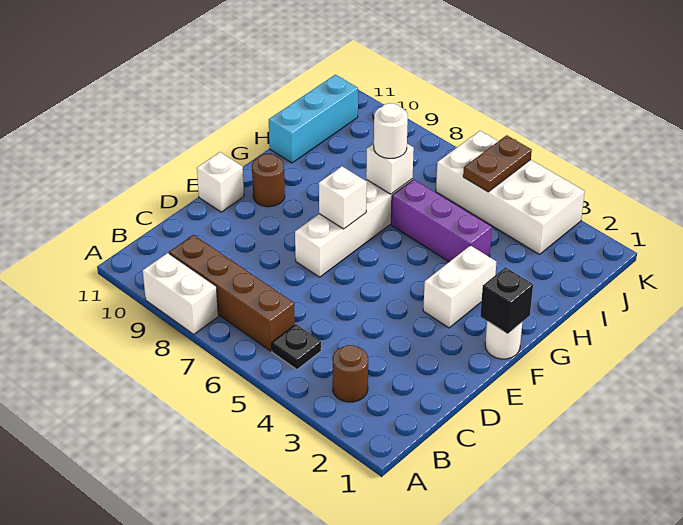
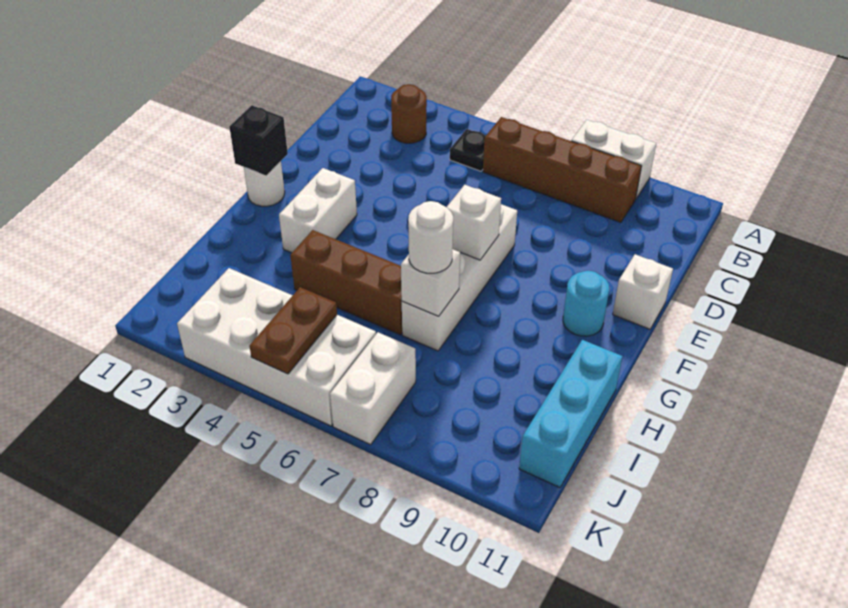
brown 1x1 round brick [252,154,285,207] -> cyan 1x1 round brick [563,271,609,336]
purple 1x3 brick [391,180,492,262] -> brown 1x3 brick [290,230,402,335]
none -> white 1x2 brick [330,332,416,445]

